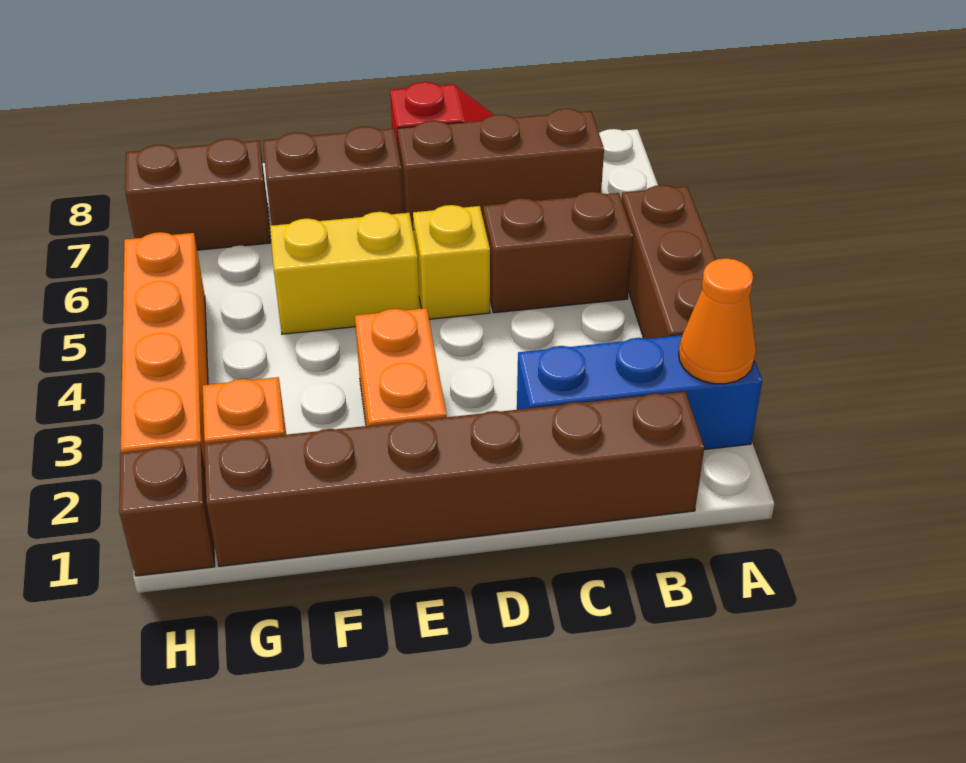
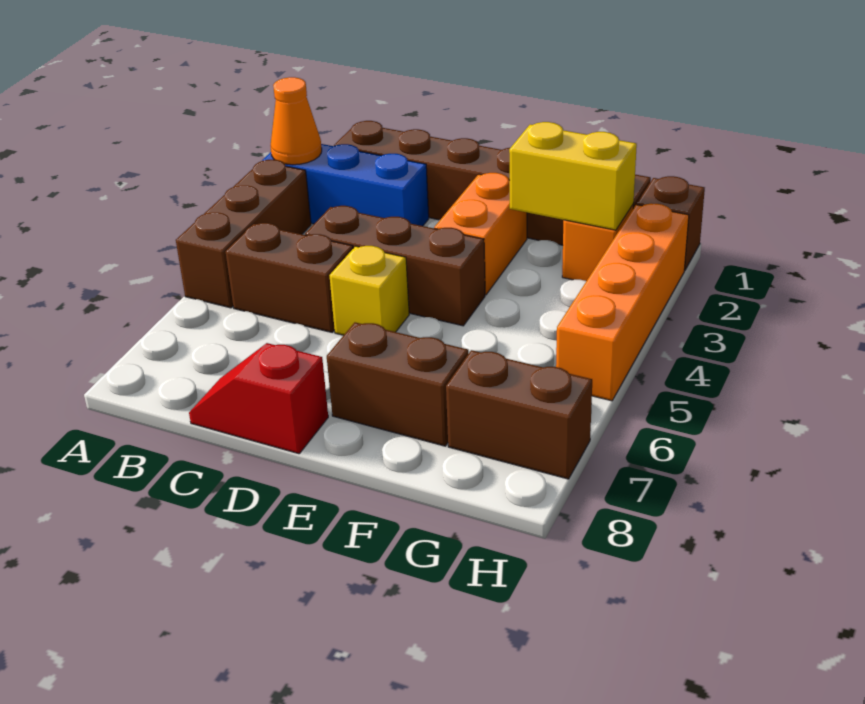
brown 1x3 brick [397,109,604,230] -> brown 1x3 brick moved to [305,206,485,326]
yellow 1x2 brick [270,212,420,334] -> yellow 1x2 brick moved to [509,122,637,230]

